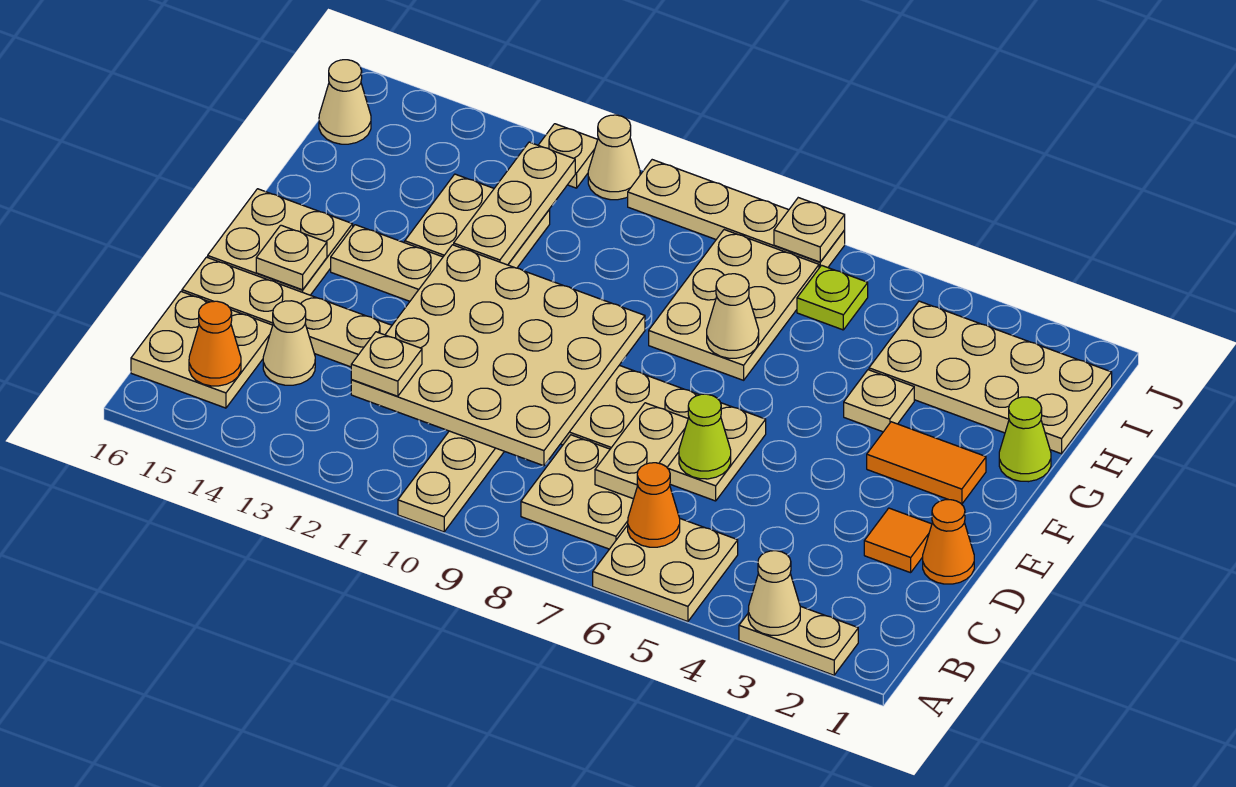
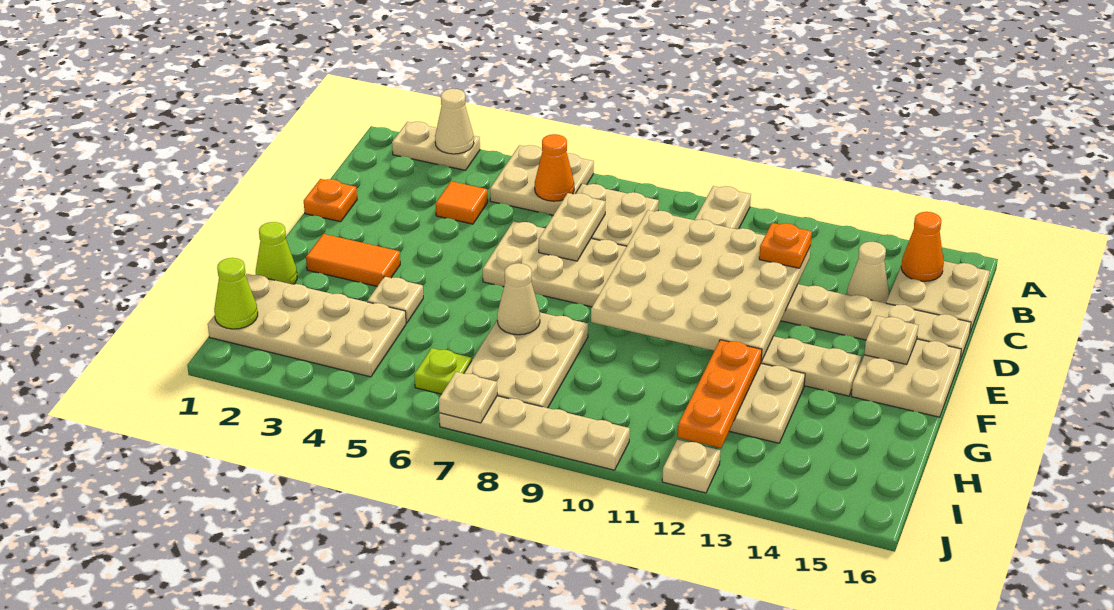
tan 1x1 plate [351,332,422,396] -> orange 1x1 plate [759,223,812,268]
orange 1x1 cone [923,500,974,584] -> orange 1x1 plate [304,179,357,222]
orange 1x1 tile [864,508,932,573] -> orange 1x1 tile moved to [436,181,488,224]
lime 1x1 cone [679,394,731,479] -> lime 1x1 cone moved to [214,258,258,329]
tan 1x3 plate [454,142,575,265] -> orange 1x3 plate [678,340,762,448]
tan 1x1 cone [319,60,371,144] -> none
tan 1x1 cone [588,115,640,200] -> none

